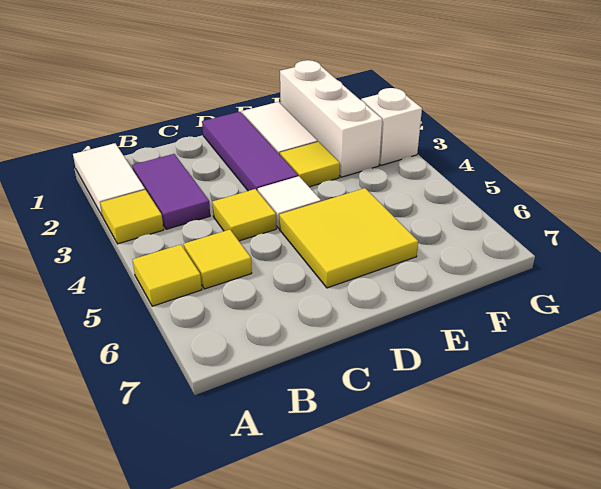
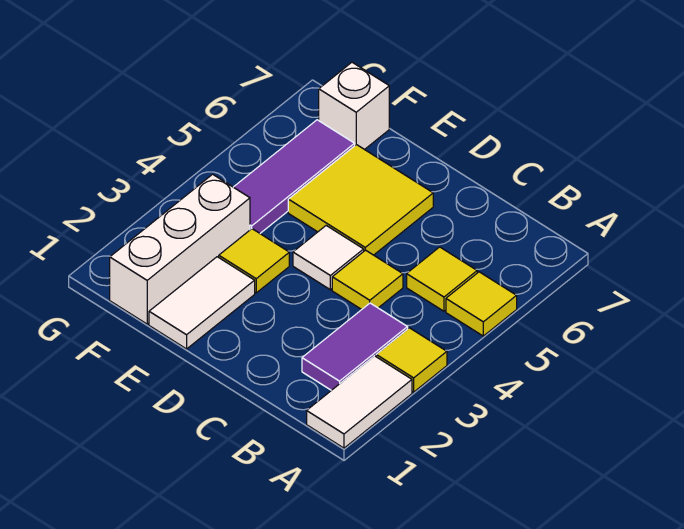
purple 1x3 tile [202,112,298,191] -> purple 1x3 tile moved to [234,120,355,233]
white 1x1 brick [361,88,422,165] -> white 1x1 brick moved to [319,62,389,150]

